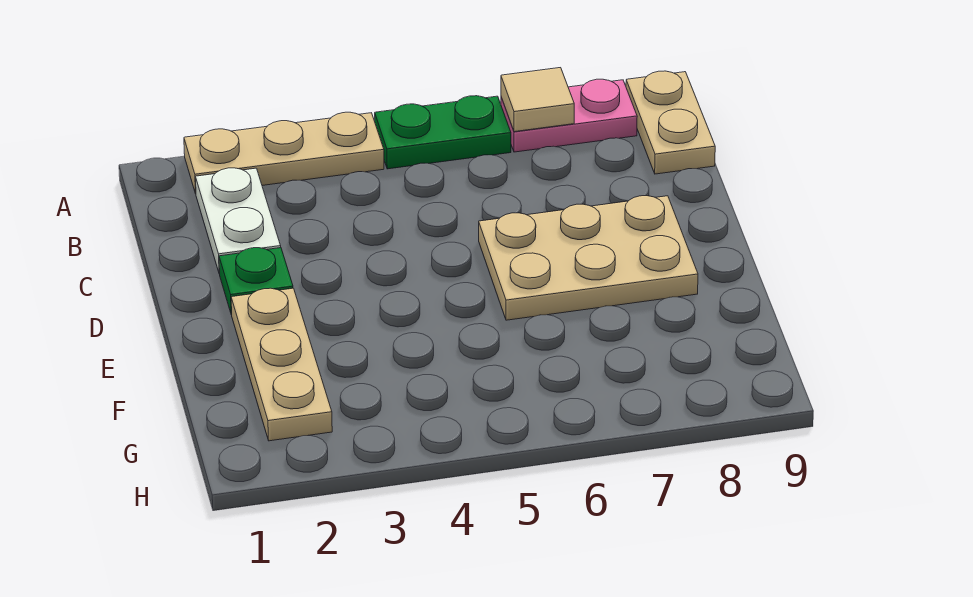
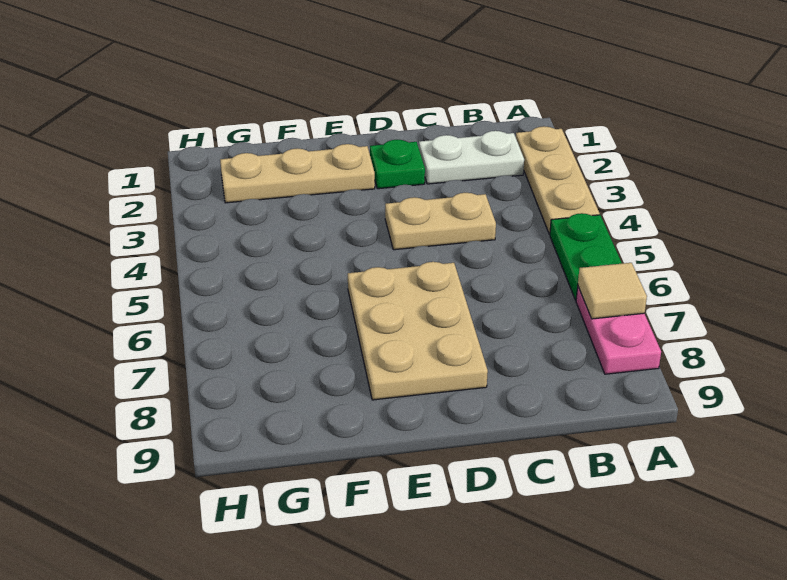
tan 1x2 plate [626,71,715,174] -> tan 1x2 plate moved to [385,193,496,250]

